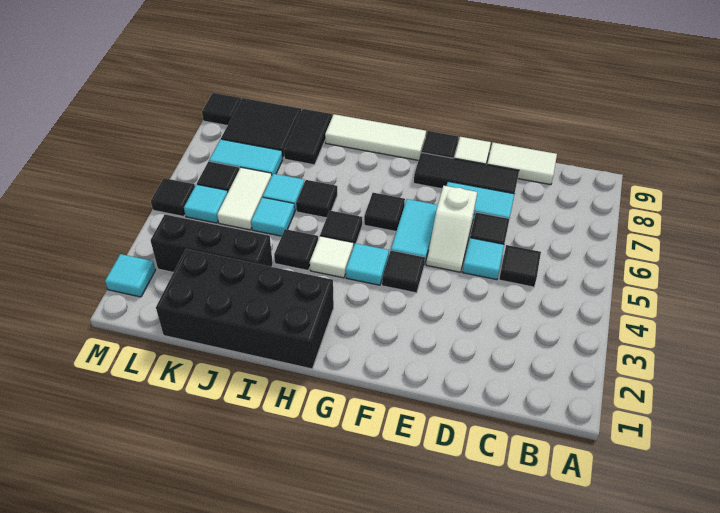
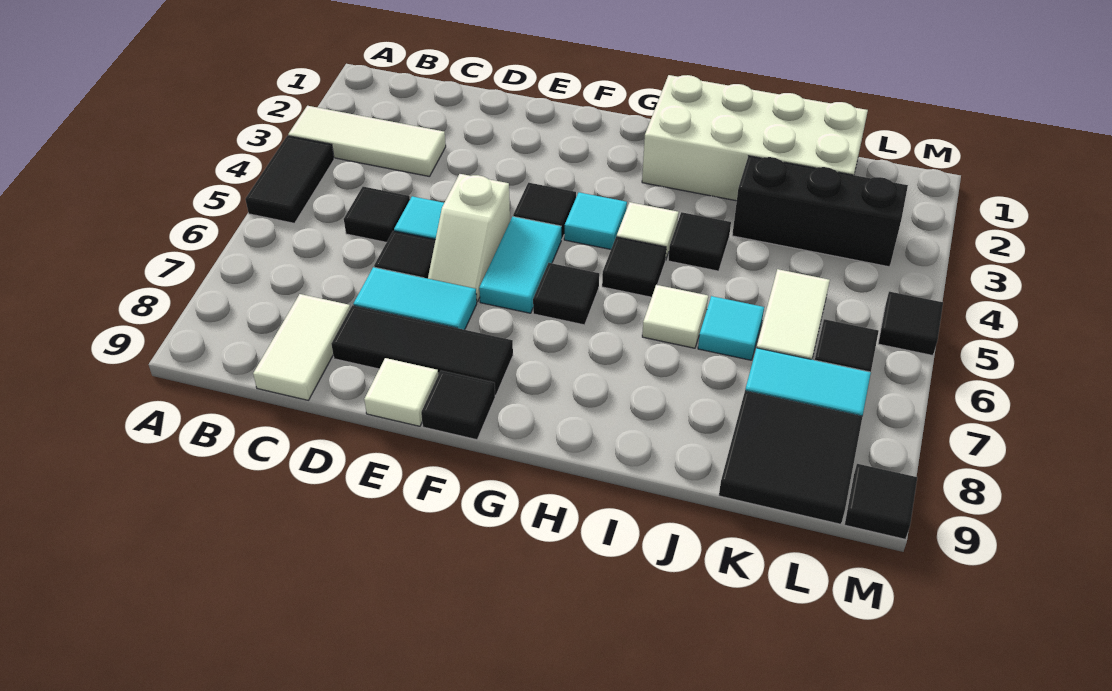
white 1x2 tile [487,143,557,185] -> white 1x2 tile turned to [253,294,350,400]
white 1x2 slope [426,186,477,272] -> white 1x2 slope turned to [428,174,510,302]
white 1x3 tile [325,114,426,160] -> white 1x3 tile moved to [288,106,446,177]
black 2x4 brick [156,249,334,369] -> white 2x4 brick [642,75,868,201]
black 1x1 tile [296,180,337,218] -> white 1x1 tile [642,285,708,348]
cyan 1x1 tile [251,197,295,236] -> none
black 1x2 tile [284,109,332,165] -> black 1x2 tile moved to [245,136,334,223]
cyan 1x1 tile [184,184,228,223] -> none
cyan 1x1 tile [105,254,155,297] -> none

